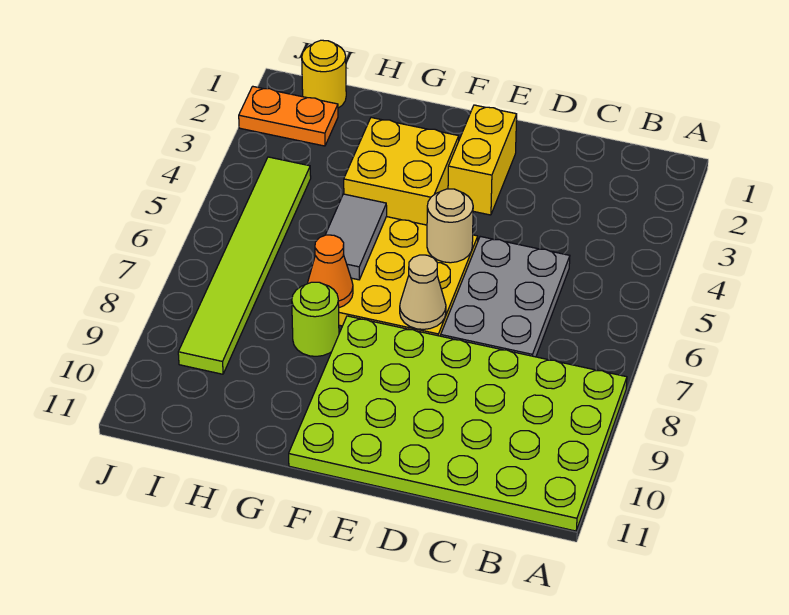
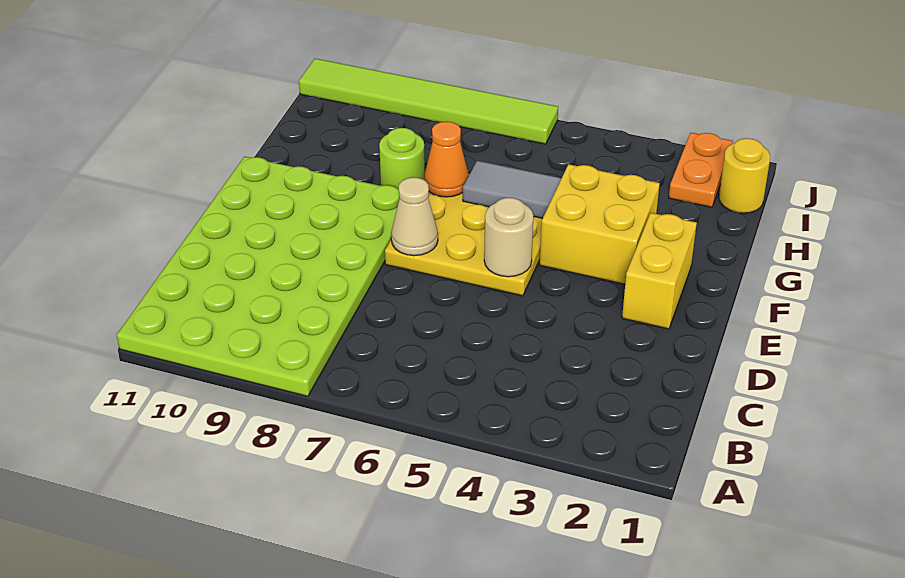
grey 2x3 plate [441,236,570,357] -> none
yellow 1x2 brick [448,105,517,215] -> yellow 1x2 brick turned to [622,213,697,329]
lime 1x6 tile [178,157,311,374] -> lime 1x6 tile moved to [299,59,558,144]

